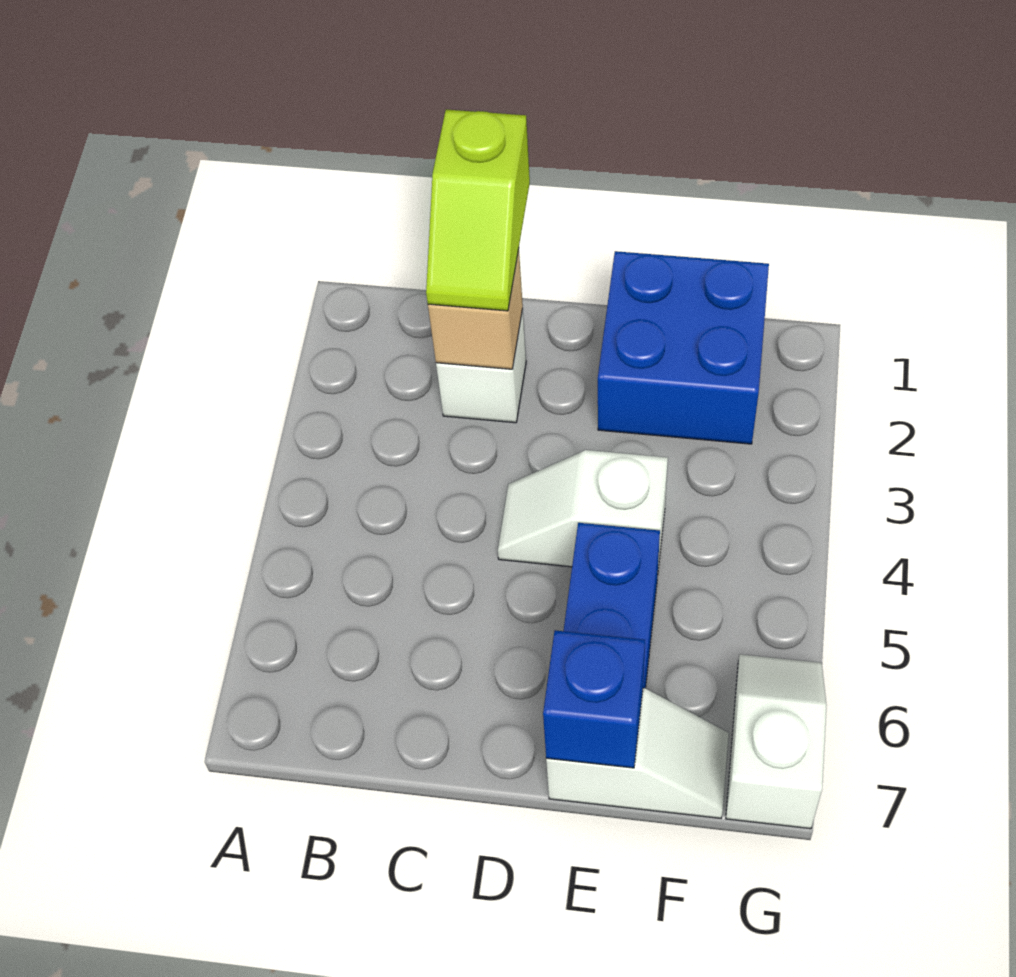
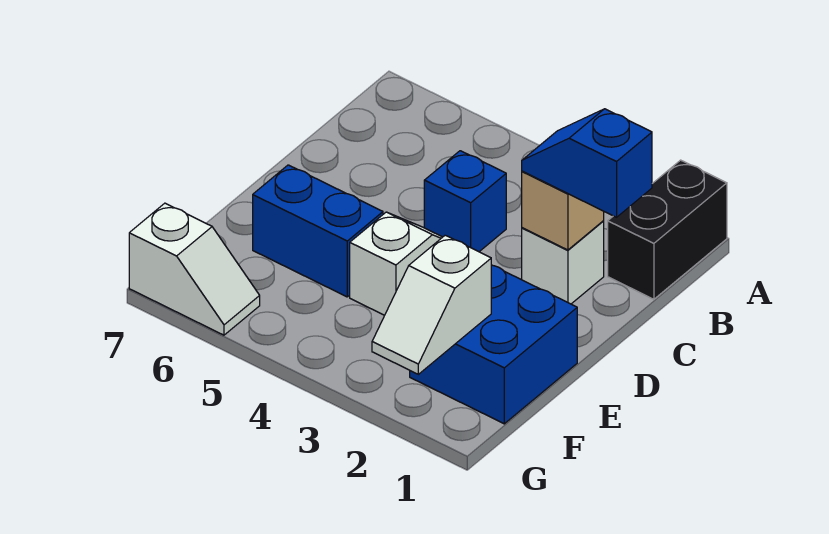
none -> black 1x2 brick [608,160,727,299]
lime 1x2 slope [426,110,530,311] -> blue 1x2 slope [522,109,652,217]
white 1x2 slope [546,688,729,818] -> white 1x2 slope moved to [372,235,491,374]
blue 1x1 brick [543,630,645,768] -> blue 1x1 brick moved to [424,151,506,252]

